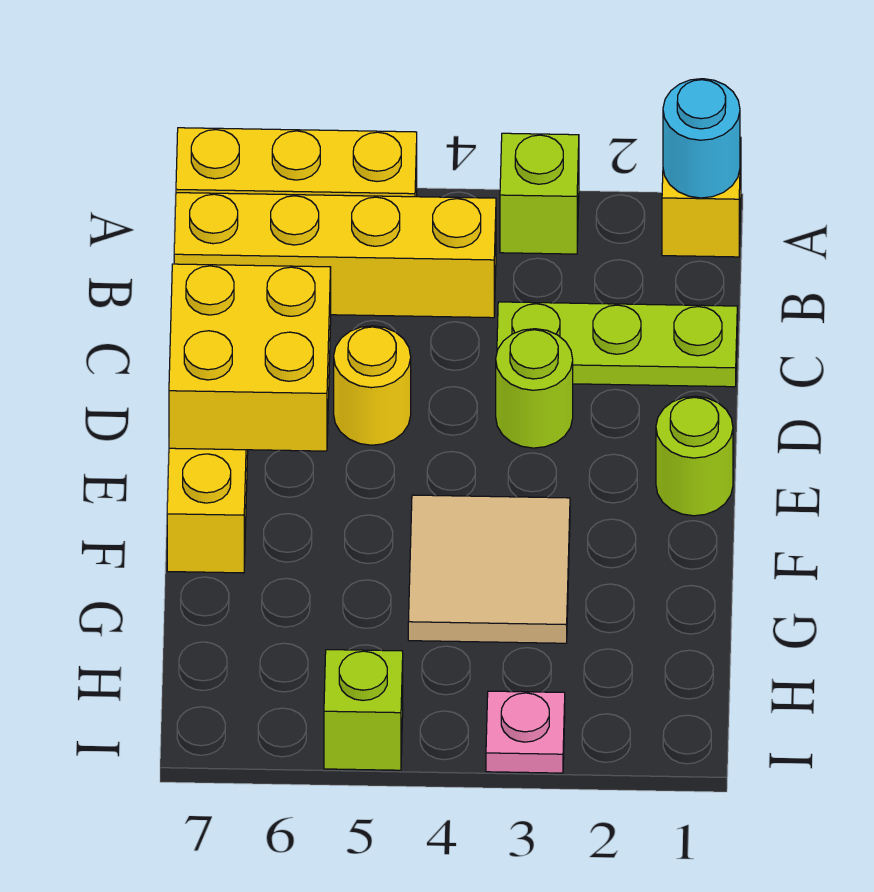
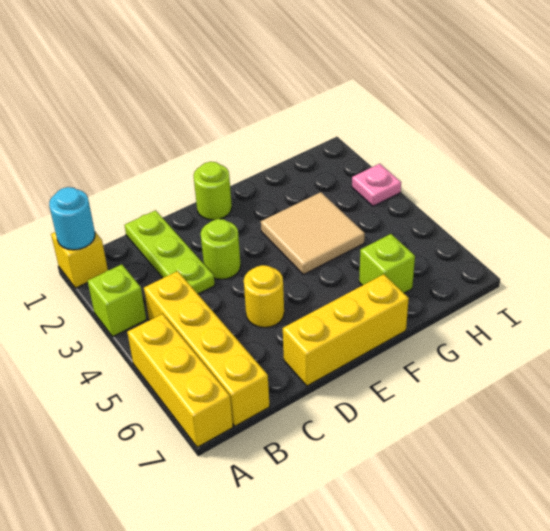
yellow 2x2 brick [169,264,331,451] -> none
lime 1x1 brick [324,650,403,770] -> lime 1x1 brick moved to [359,234,415,293]

